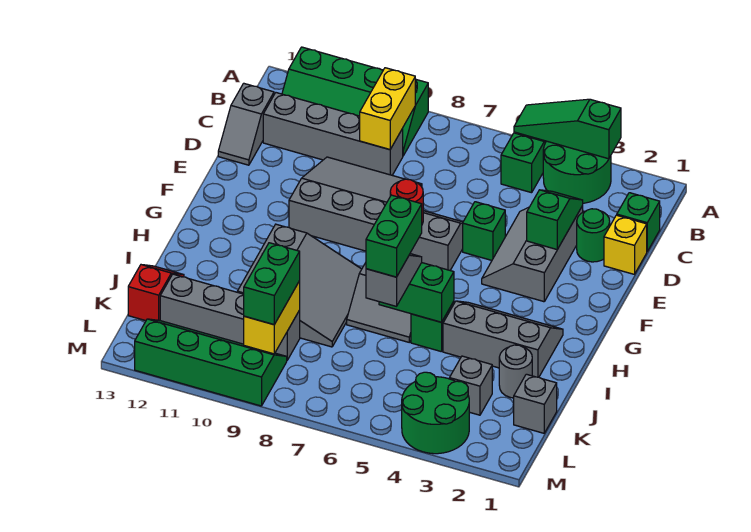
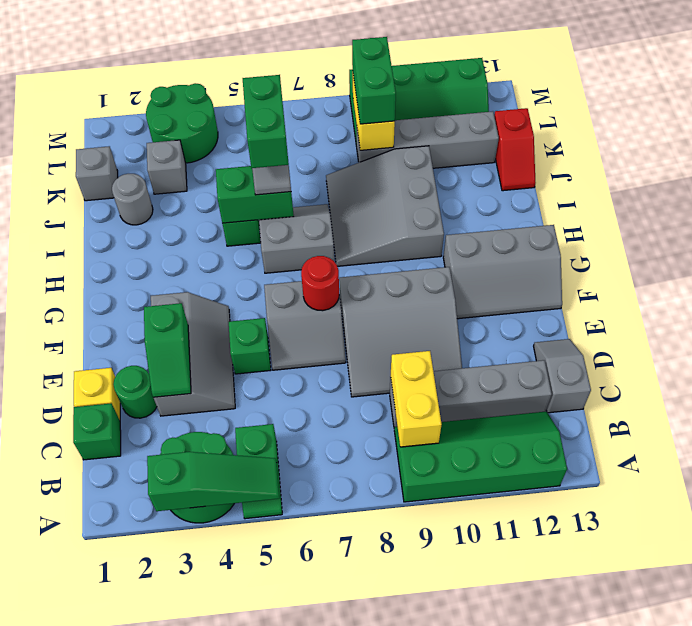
grey 2x3 slope [443,301,563,377] -> grey 2x3 slope moved to [443,225,562,319]

